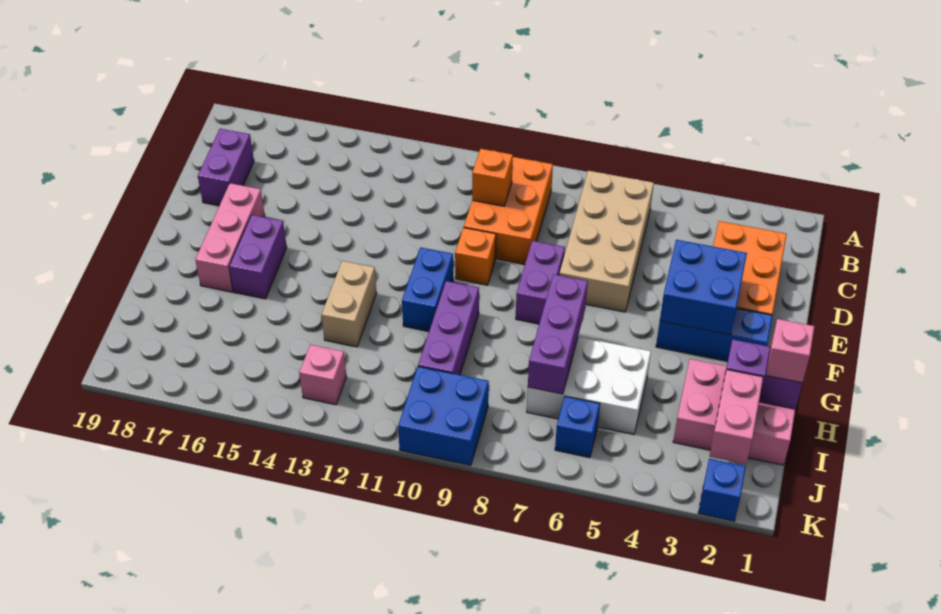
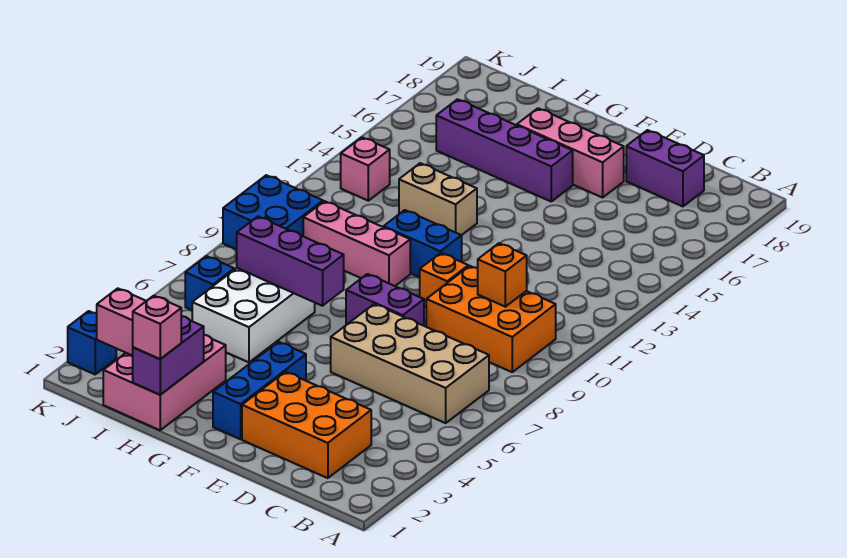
blue 2x2 brick [660,240,747,335] -> none
purple 1x2 brick [229,215,287,299] -> purple 1x4 brick [436,99,573,201]
purple 1x3 brick [418,281,479,375] -> pink 1x3 brick [303,201,410,286]

